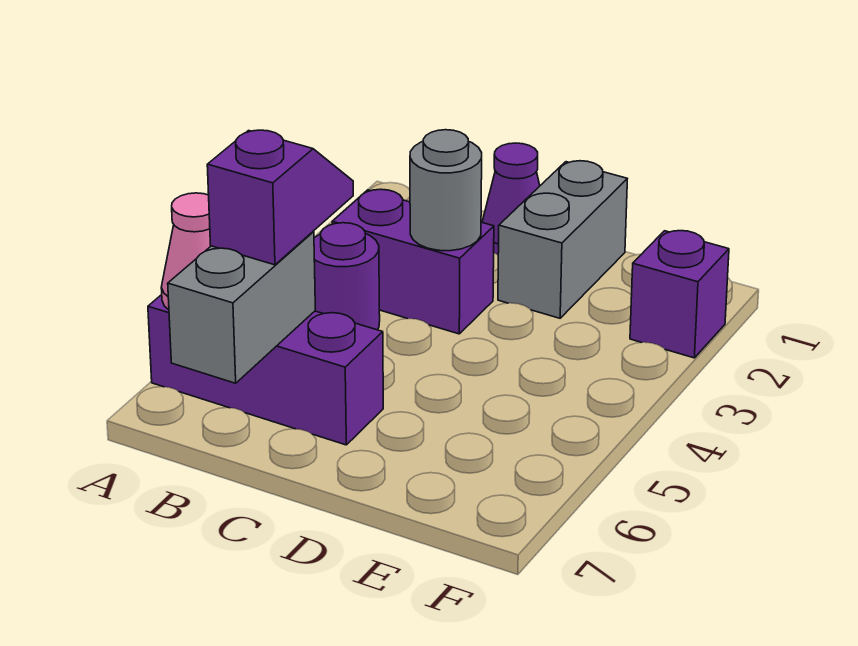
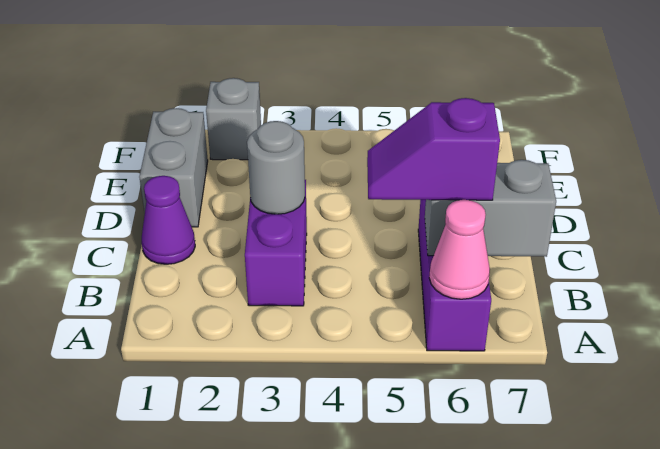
purple 1x1 round brick [314,223,380,330] -> none
grey 1x2 brick [498,161,627,318] -> grey 1x2 brick turned to [139,108,208,227]
purple 1x1 brick [630,231,729,358] -> grey 1x1 brick [206,78,261,160]

